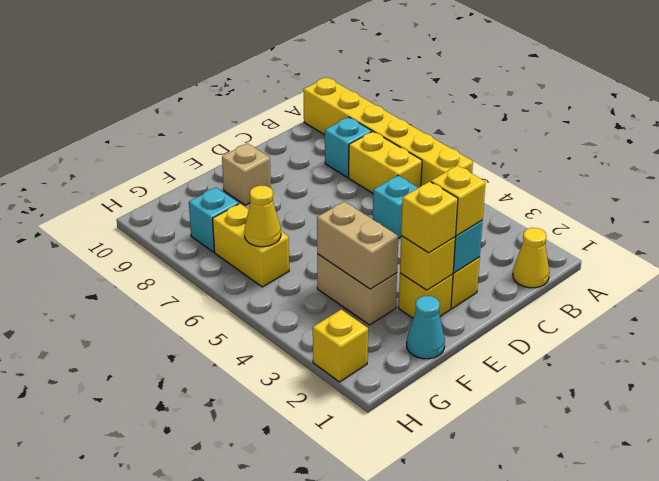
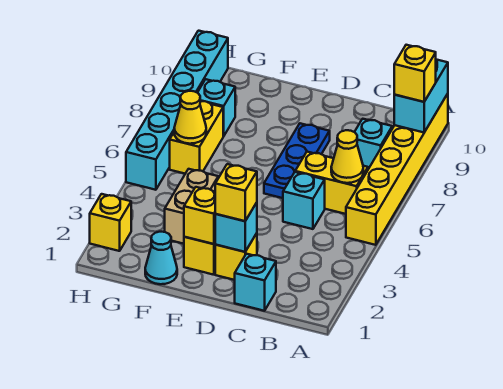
none -> cyan 1x2 brick [394,60,448,132]
yellow 1x1 cone [513,228,549,288] -> yellow 1x1 cone moved to [331,130,363,183]
yellow 1x2 brick [349,132,422,193] -> yellow 1x2 brick turned to [295,152,368,214]
none -> cyan 1x1 brick [235,254,276,311]
none -> blue 1x3 plate [264,123,330,198]
yellow 1x1 brick [401,181,458,253] -> yellow 1x1 brick moved to [394,45,436,102]
tan 1x1 brick [222,143,271,205] -> none
tan 1x2 brick [317,201,398,289] -> none
none -> cyan 1x6 brick [126,31,228,190]

